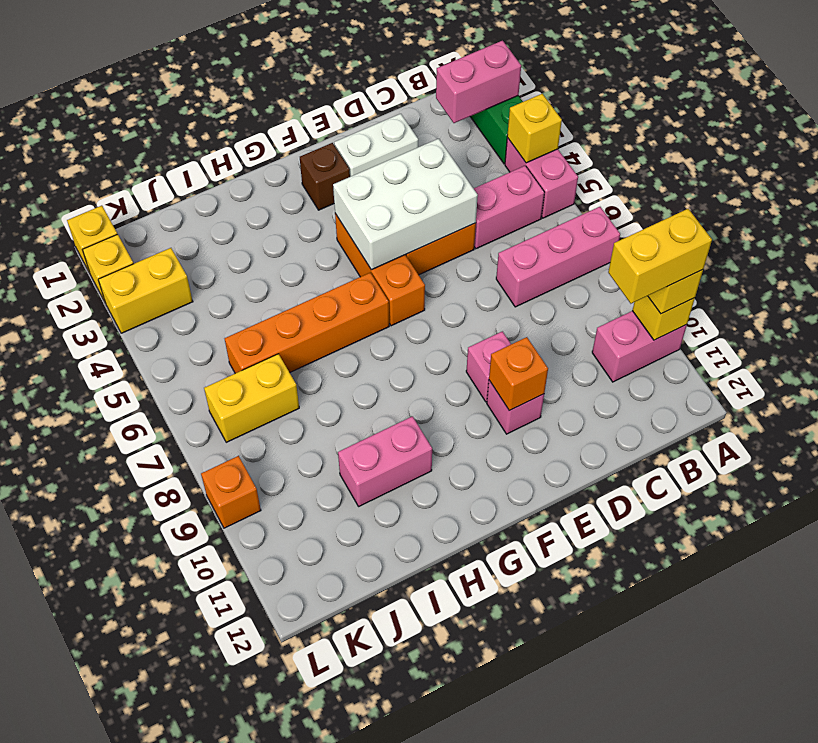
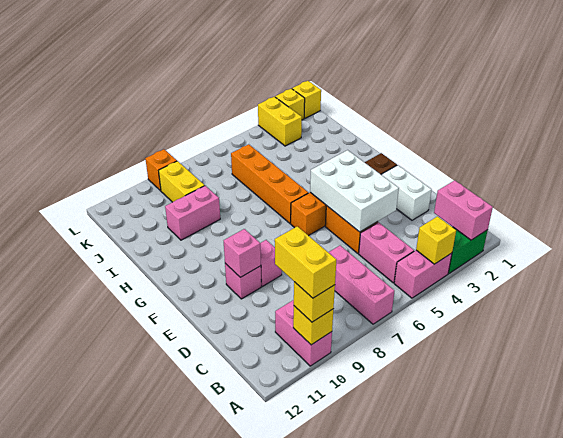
orange 1x1 brick [489,337,548,411] -> pink 1x1 brick [224,229,261,277]
pink 1x2 brick [338,416,432,506] -> pink 1x2 brick turned to [165,186,220,240]
yellow 1x2 brick [204,354,299,442] -> yellow 1x2 brick moved to [159,161,205,202]

